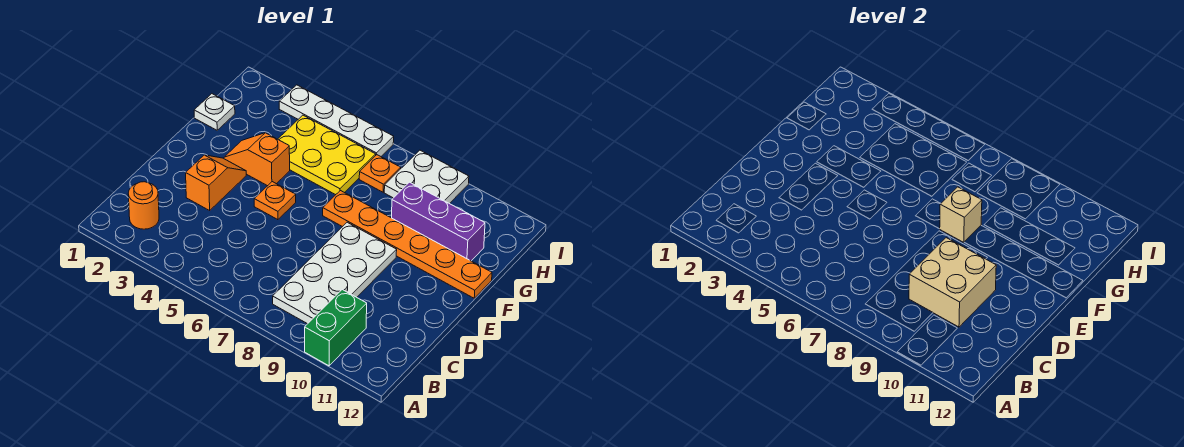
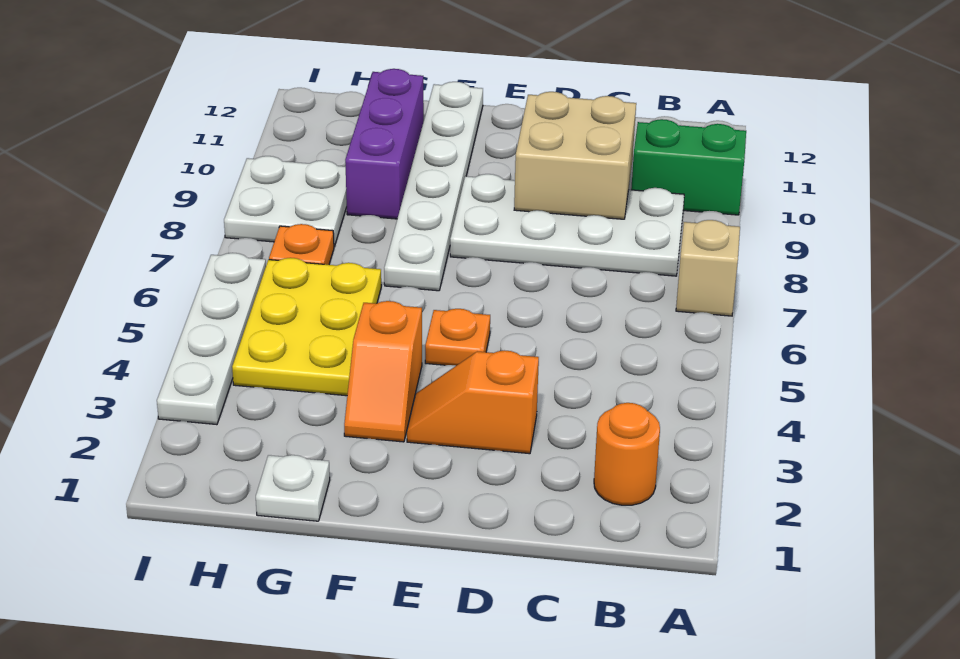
orange 1x6 plate [323,191,492,298] -> white 1x6 plate [384,82,483,291]
tan 1x1 brick [940,187,982,242] -> tan 1x1 brick moved to [676,220,740,316]

